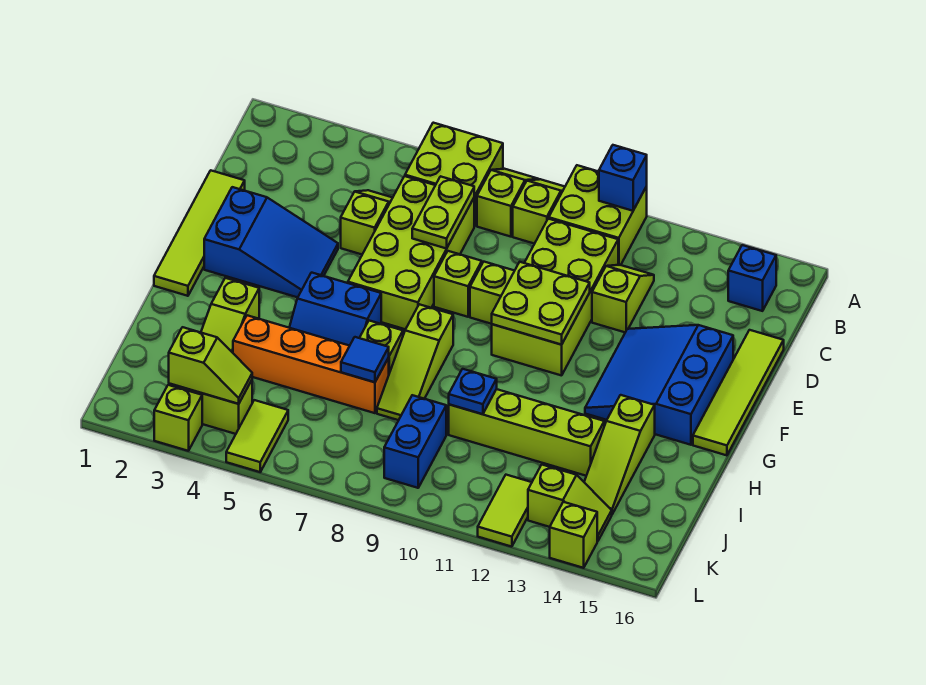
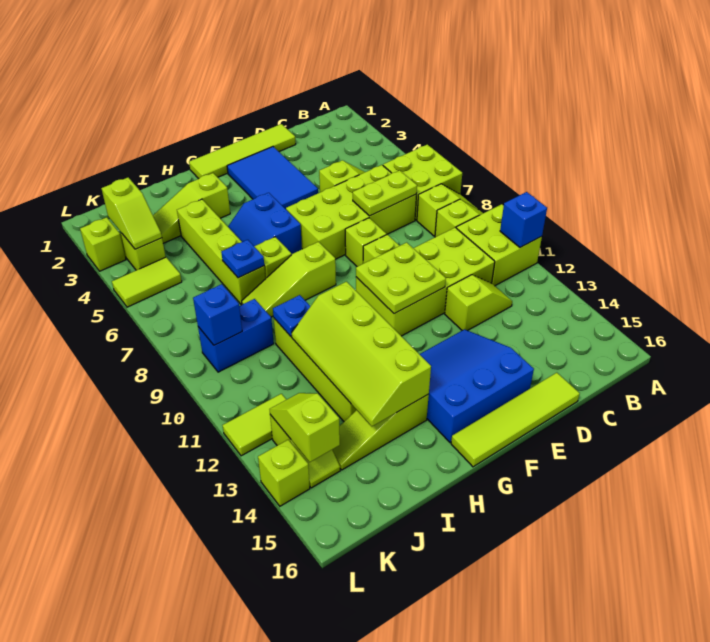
blue 1x1 brick [728,245,776,311] -> blue 1x1 brick moved to [193,284,242,345]
blue 2x3 slope [204,187,338,297] -> blue 2x3 tile [227,147,318,209]
none -> lime 2x4 slope [292,282,431,426]
orange 1x4 brick [233,315,389,413] -> lime 1x4 brick [177,199,266,305]
blue 1x1 tile [341,337,389,382] -> blue 1x1 plate [221,240,264,278]
none -> lime 1x2 slope [270,393,340,462]

